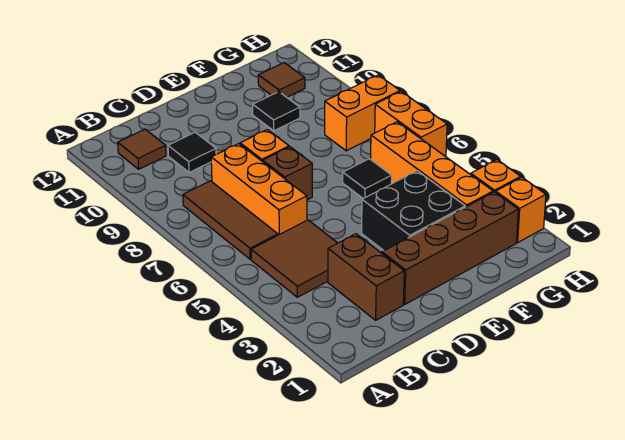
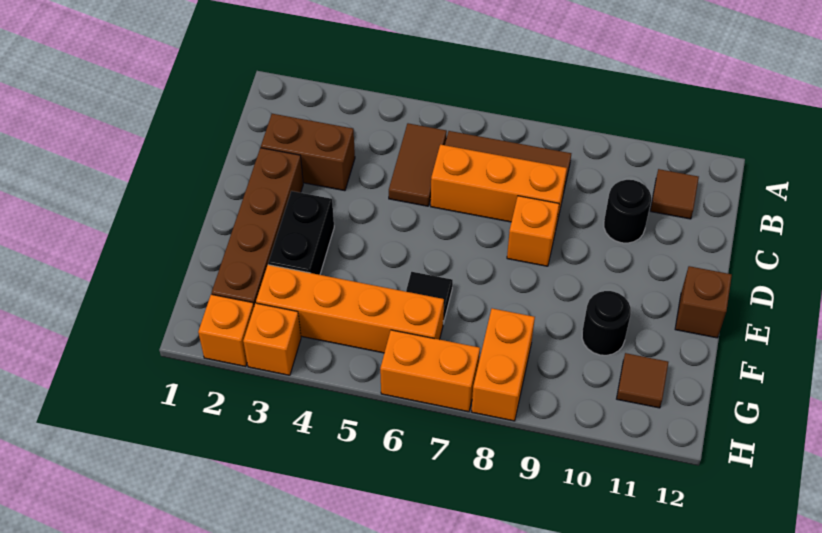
brown 2x2 tile [251,220,337,297] -> brown 1x2 tile [389,123,447,206]
black 1x1 tile [168,132,216,173] -> black 1x1 round brick [604,180,651,243]
brown 1x1 brick [263,147,312,200] -> brown 1x1 brick moved to [675,266,732,338]
black 2x2 brick [362,171,465,250] -> black 1x2 brick [268,191,334,275]
black 1x1 tile [253,92,300,131] -> black 1x1 round brick [582,291,631,355]

